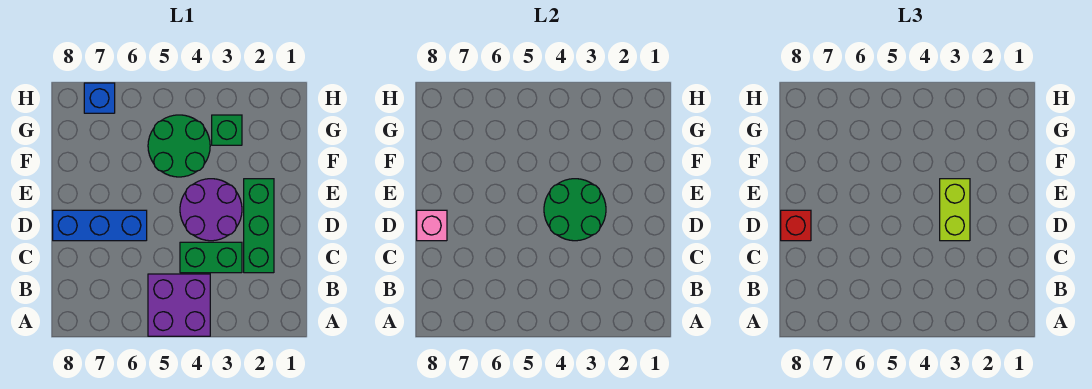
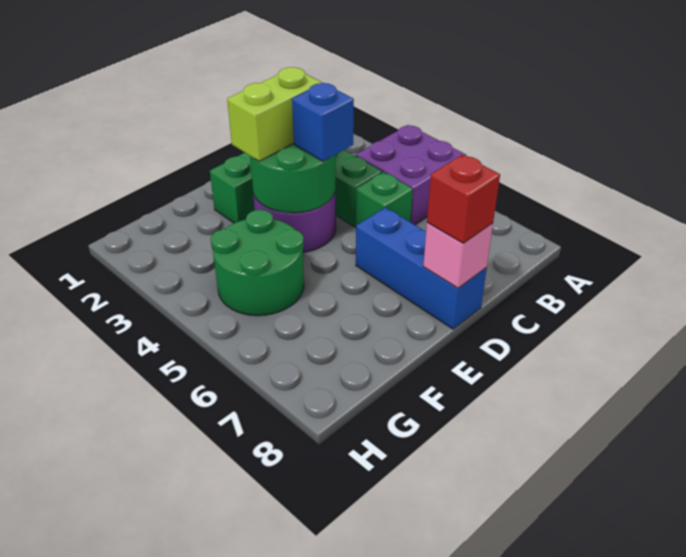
green 1x1 brick [212,115,242,145] -> green 1x1 brick moved to [355,172,413,228]
blue 1x1 brick [84,83,115,113] -> blue 1x1 brick moved to [292,83,354,162]

